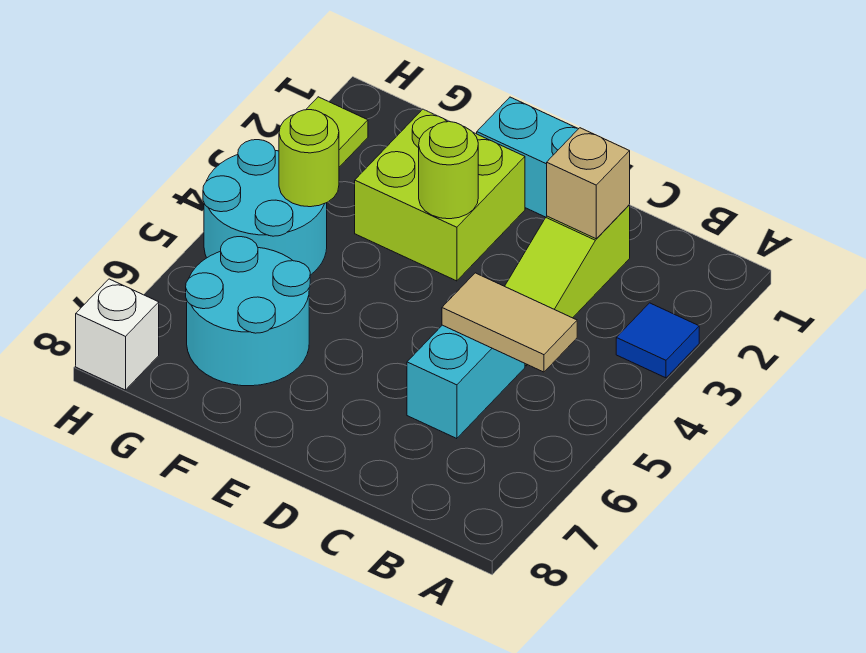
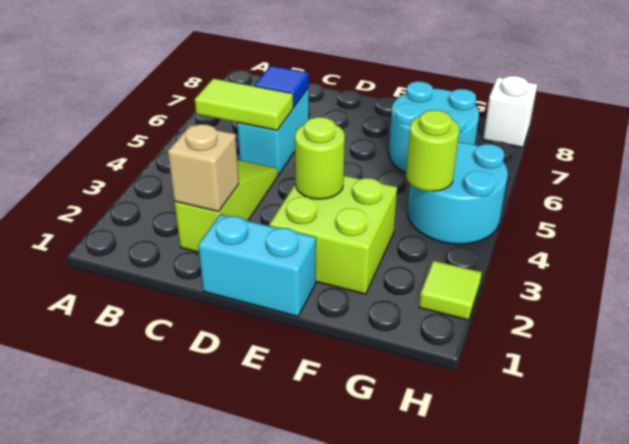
blue 1x1 tile [616,303,699,378] -> blue 1x1 tile moved to [254,66,309,107]
tan 1x2 tile [442,273,577,372] -> lime 1x2 tile [195,78,293,130]

